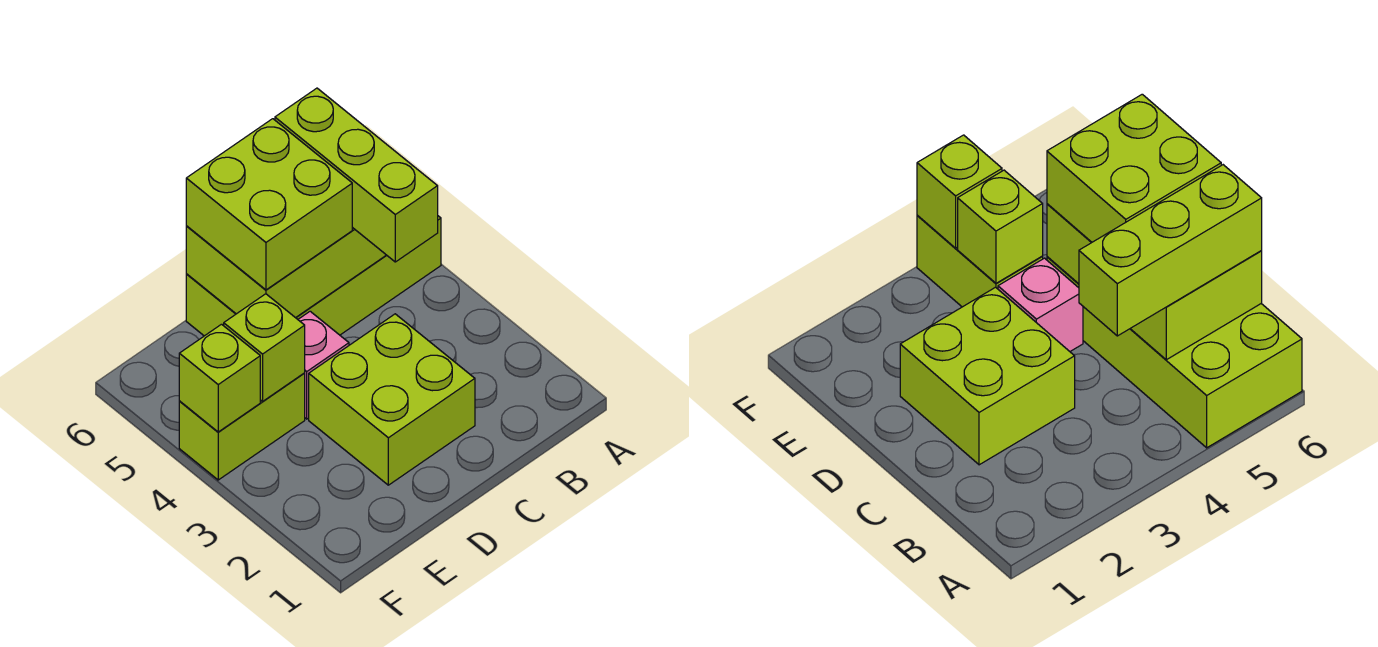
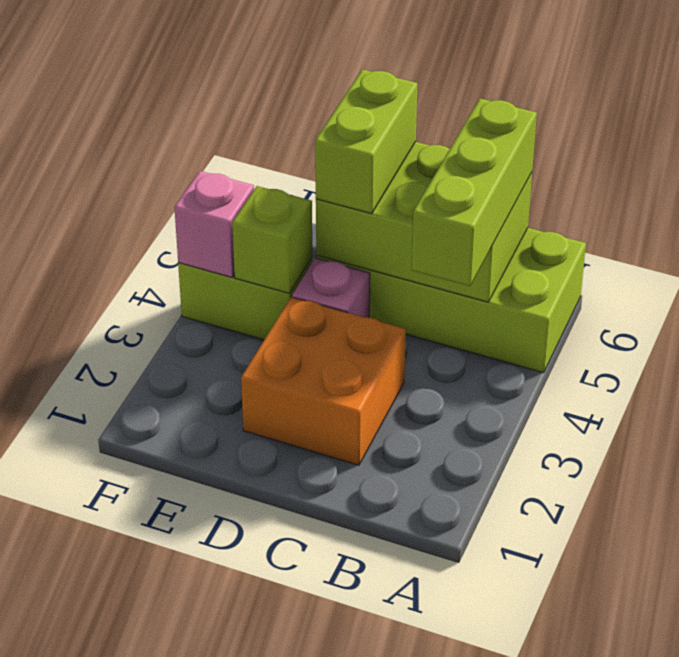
lime 2x2 brick [309,314,475,485] -> orange 2x2 brick [241,297,406,465]
lime 2x2 brick [186,119,352,290] -> lime 1x2 brick [315,69,418,214]
lime 1x1 brick [179,324,260,432] -> pink 1x1 brick [174,171,254,277]

